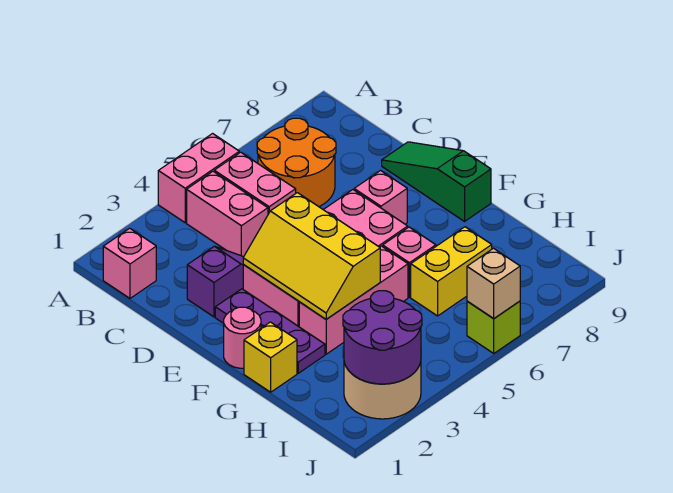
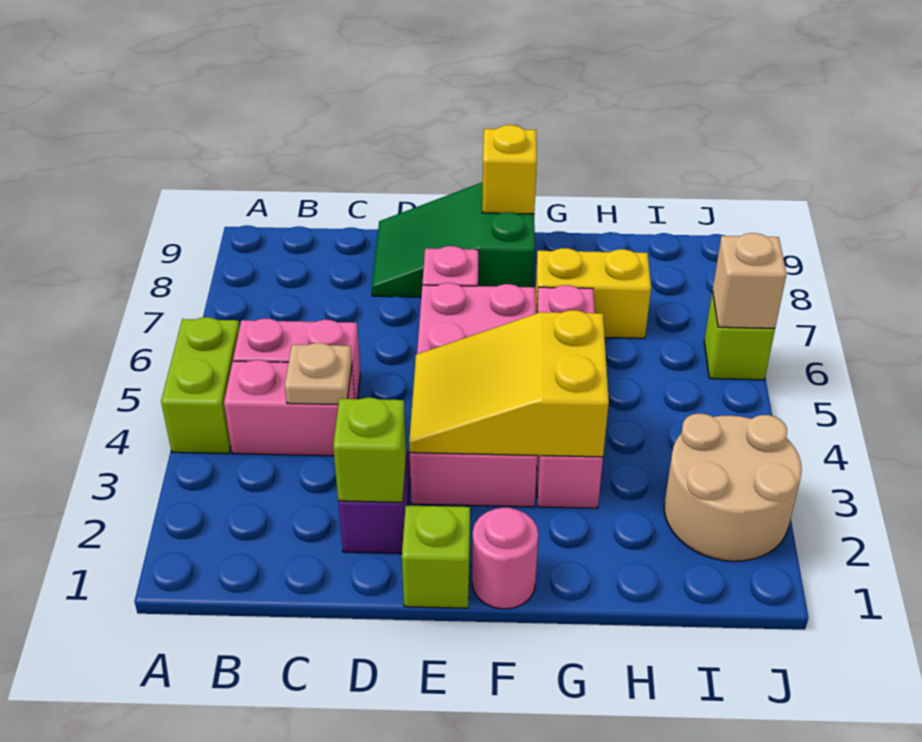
pink 1x2 brick [158,134,239,223] -> lime 1x2 brick [161,317,240,454]
pink 1x1 brick [103,228,156,298] -> none
orange 2x2 round brick [257,118,336,207] -> none
none -> tan 1x1 plate [285,343,352,405]
none -> lime 1x1 brick [333,398,406,502]
green 1x3 slope [382,142,491,221] -> green 2x3 slope [372,182,535,297]
none -> lime 1x1 brick [402,506,470,608]
purple 1x3 plate [215,289,325,373] -> none
yellow 2x3 slope [243,193,380,319] -> yellow 2x3 slope turned to [409,310,609,457]
yellow 1x1 brick [244,322,297,392] -> yellow 1x1 brick moved to [482,125,537,214]
yellow 1x2 brick [411,227,492,316] -> yellow 1x2 brick turned to [535,248,651,338]
purple 2x2 round brick [343,291,422,384] -> none

